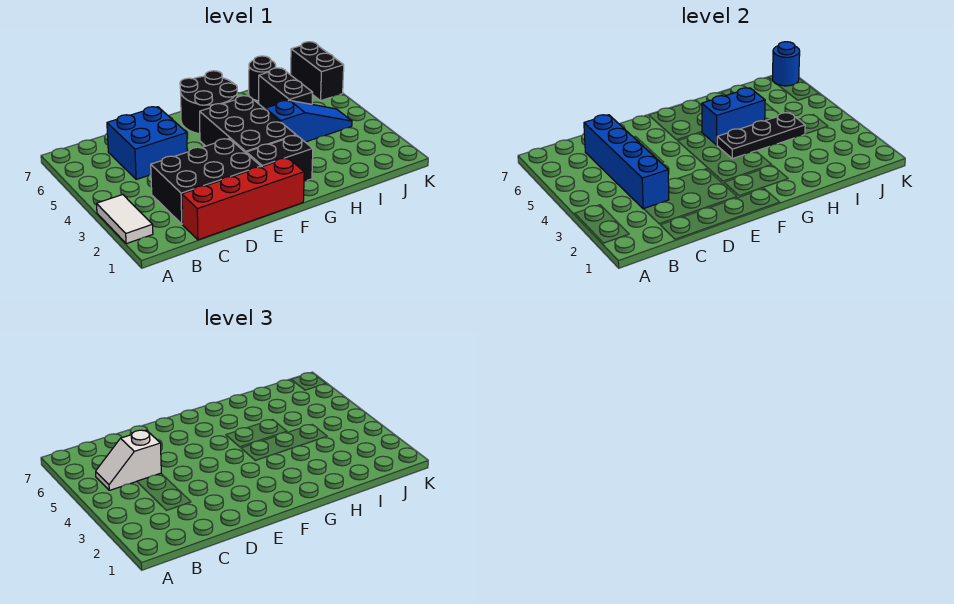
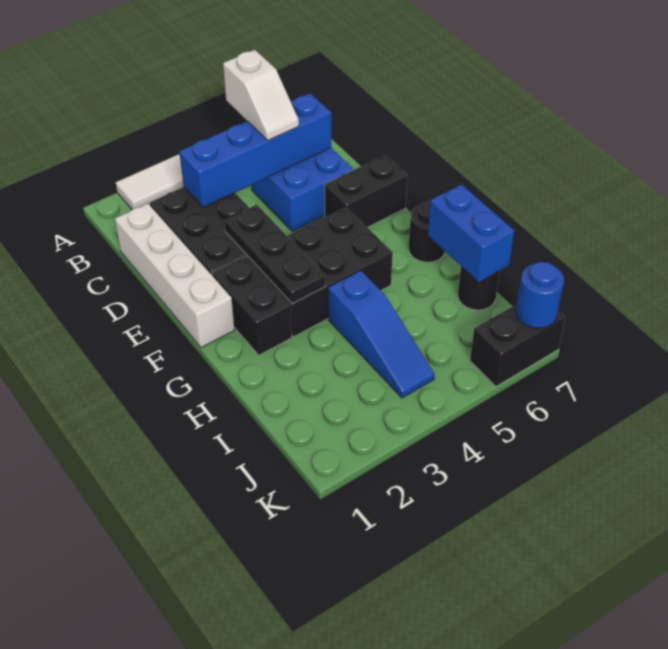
white 1x2 slope [96,430,161,490] -> white 1x2 slope turned to [223,50,299,140]
red 1x4 brick [182,158,304,240] -> white 1x4 brick [115,203,234,348]
black 2x2 round brick [180,71,237,134] -> black 1x1 round brick [409,201,445,262]
black 1x3 plate [717,113,805,159] -> black 1x3 plate moved to [224,205,325,304]
blue 1x2 brick [702,88,765,145] -> blue 1x2 brick moved to [428,184,514,282]
black 1x2 brick [259,68,313,109] -> black 1x2 brick moved to [325,155,408,228]

